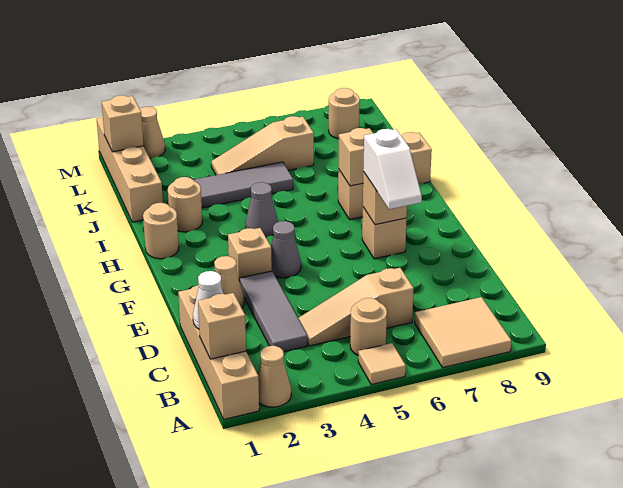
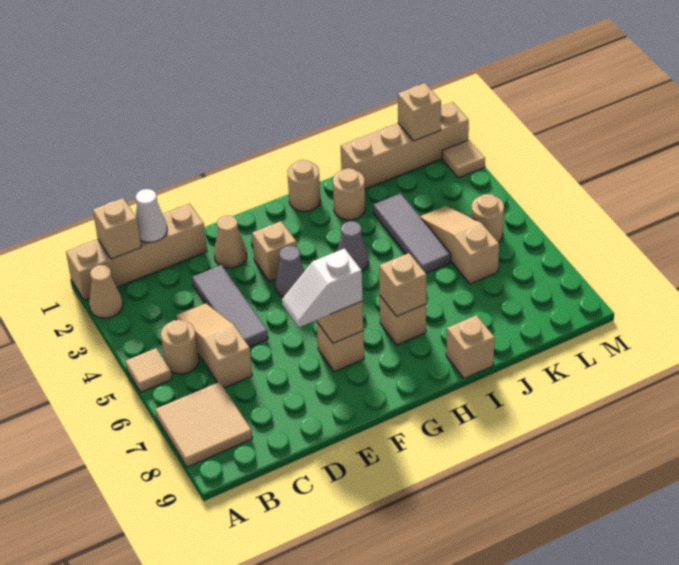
grey 1x3 tile [239,271,307,352] -> grey 1x3 tile turned to [192,265,268,347]
tan 1x1 round brick [329,88,360,139] -> tan 1x1 round brick moved to [471,194,504,243]
tan 1x1 cone [140,107,165,159] -> tan 1x1 tile [442,140,485,178]

